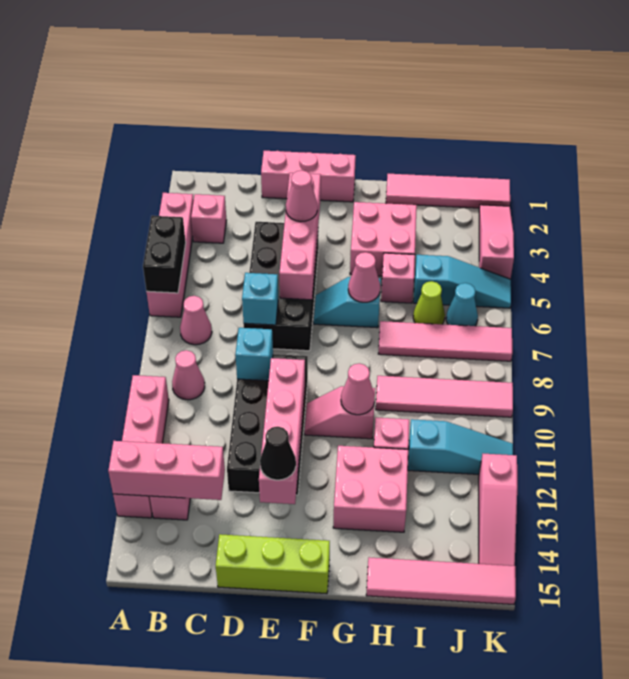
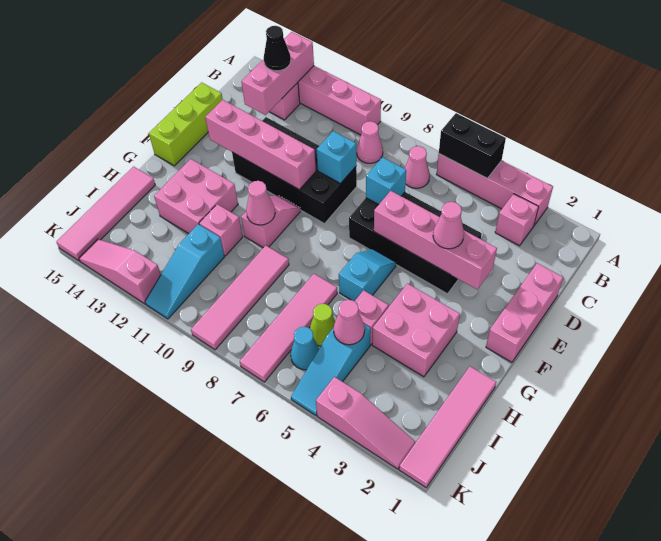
black 1x1 cone [260,427,296,480] -> black 1x1 cone moved to [264,26,291,71]
pink 1x1 cone [348,252,380,302] -> pink 1x1 cone moved to [334,300,365,345]

